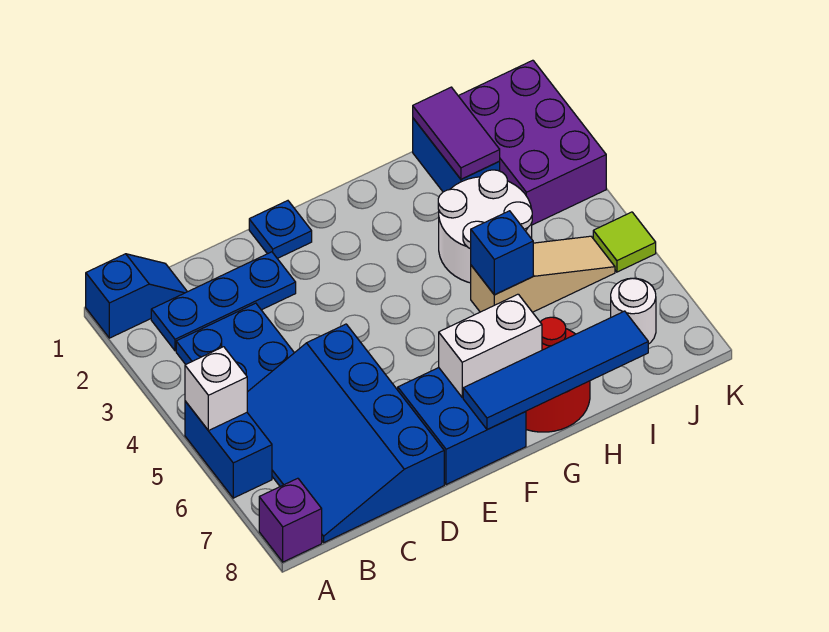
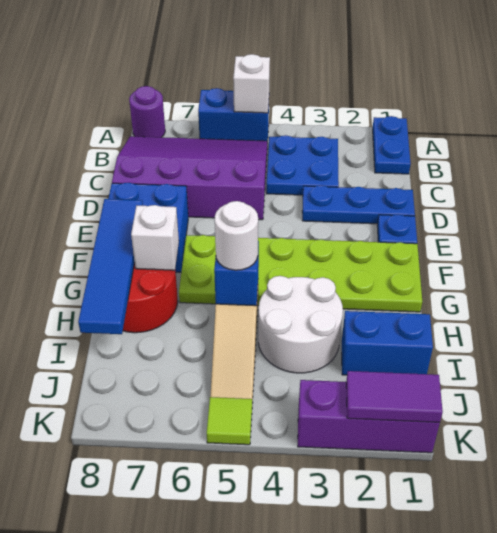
blue 1x2 slope [86,254,187,338] -> blue 1x2 plate [373,116,411,174]
purple 1x1 brick [259,478,322,562] -> purple 1x1 round brick [129,86,165,137]
blue 1x3 plate [151,252,296,351] -> blue 1x3 plate turned to [302,185,415,224]
blue 3x4 slope [247,324,444,542] -> purple 3x4 slope [112,136,267,220]
none -> lime 2x6 plate [179,235,422,312]
white 1x2 brick [439,294,542,397] -> white 1x1 brick [131,205,179,270]
purple 1x2 tile [413,87,500,179] -> purple 1x2 tile moved to [346,371,443,422]
purple 2x3 brick [459,60,606,225] -> purple 1x3 brick [298,380,440,453]
white 1x1 round brick [611,278,656,344] -> white 1x1 round brick moved to [215,201,258,270]

